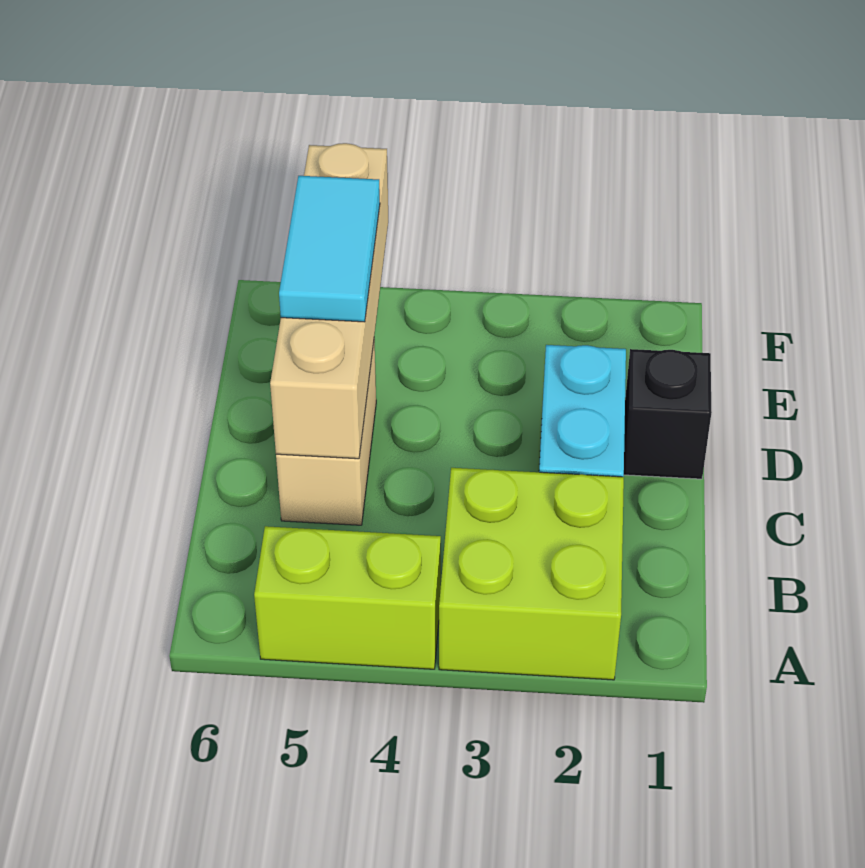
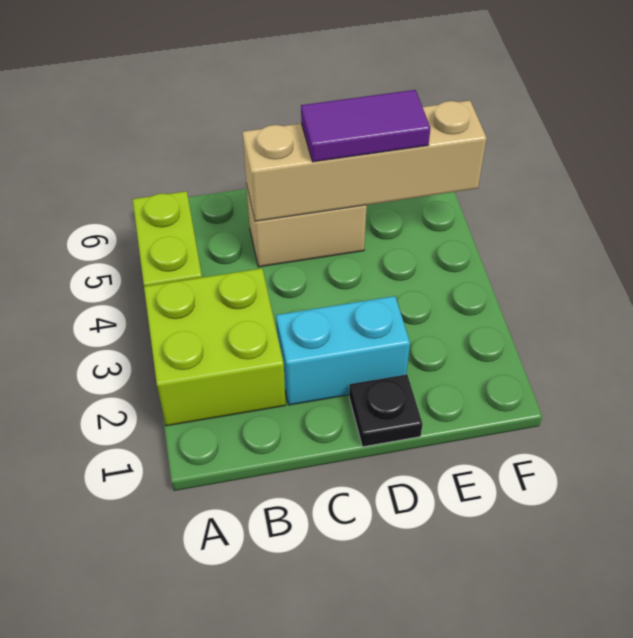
black 1x1 brick [624,349,712,479] -> black 1x1 plate [349,374,423,447]
cyan 1x2 tile [279,176,380,322] -> purple 1x2 tile [301,90,431,162]

